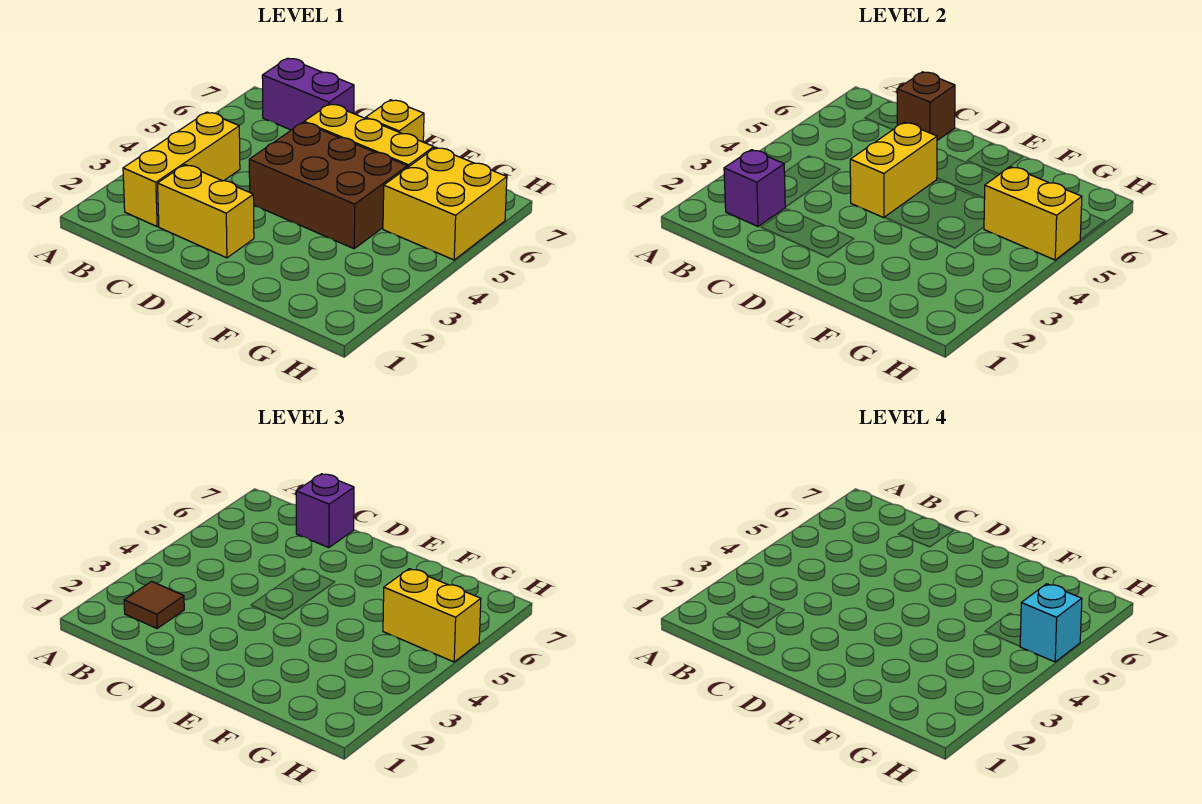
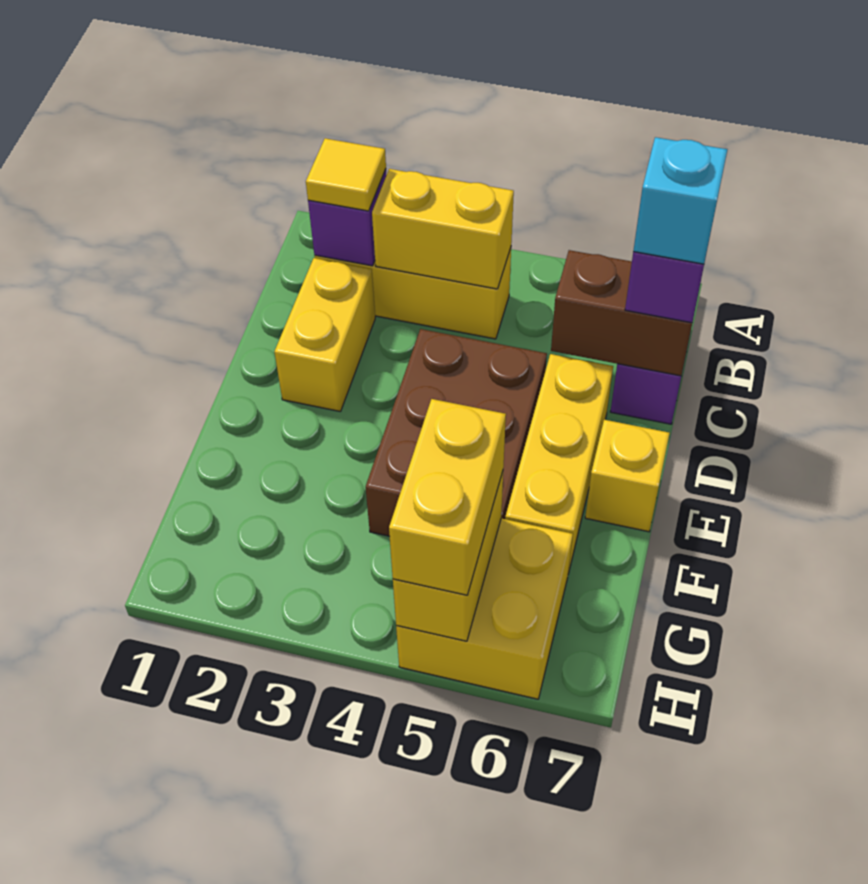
brown 1x1 tile [124,581,184,628] -> yellow 1x1 tile [306,138,386,211]
brown 1x1 brick [897,72,955,140] -> brown 1x2 brick [551,250,692,376]
yellow 1x2 brick [850,122,937,218] -> yellow 1x2 brick moved to [372,169,514,289]
cyan 1x1 brick [1020,584,1082,662] -> cyan 1x1 brick moved to [633,137,727,264]

